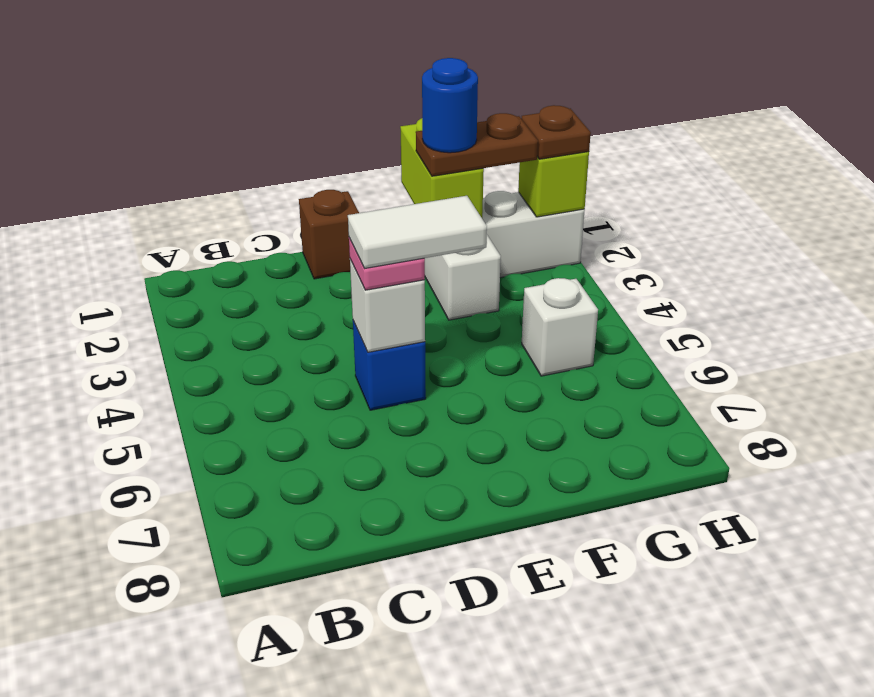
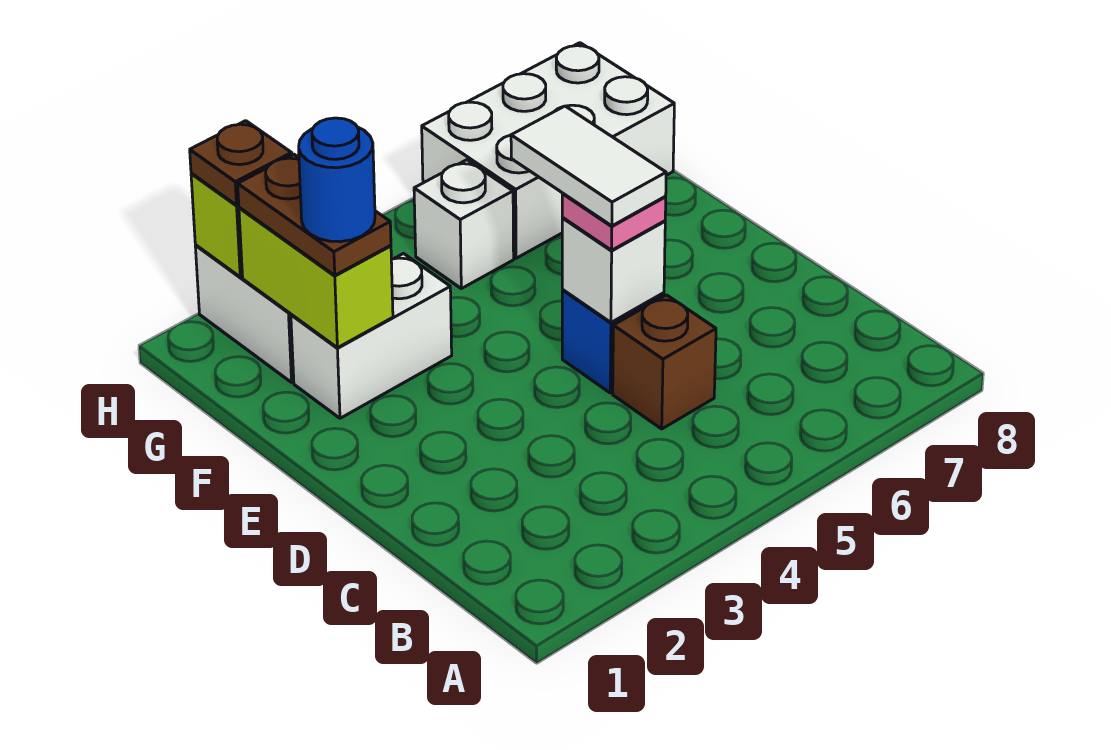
brown 1x1 brick [299,190,359,279] -> brown 1x1 brick moved to [613,295,716,429]
lime 1x2 brick [400,118,484,218] -> lime 1x2 brick turned to [239,208,393,348]
none -> white 2x3 brick [422,43,674,258]

